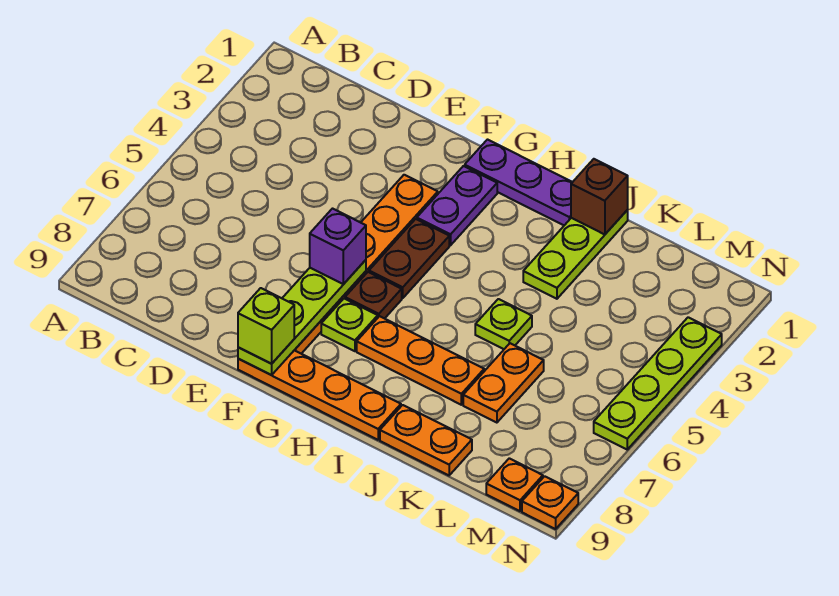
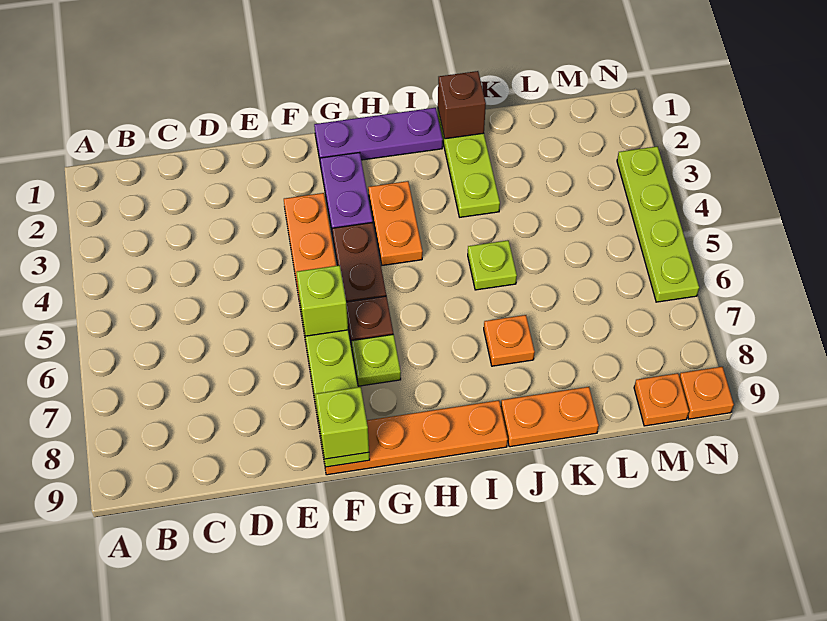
purple 1x1 brick [310,209,366,284] -> lime 1x1 brick [296,265,348,336]
orange 1x3 plate [357,316,484,405] -> orange 1x1 plate [484,315,535,366]
orange 1x2 plate [463,343,544,423] -> orange 1x2 plate moved to [368,181,423,265]

